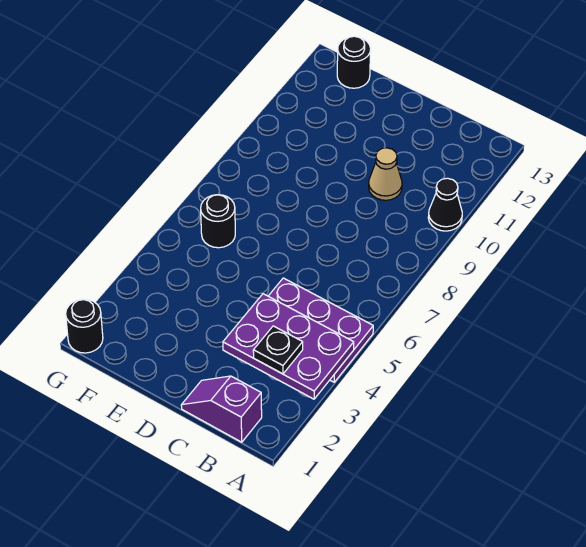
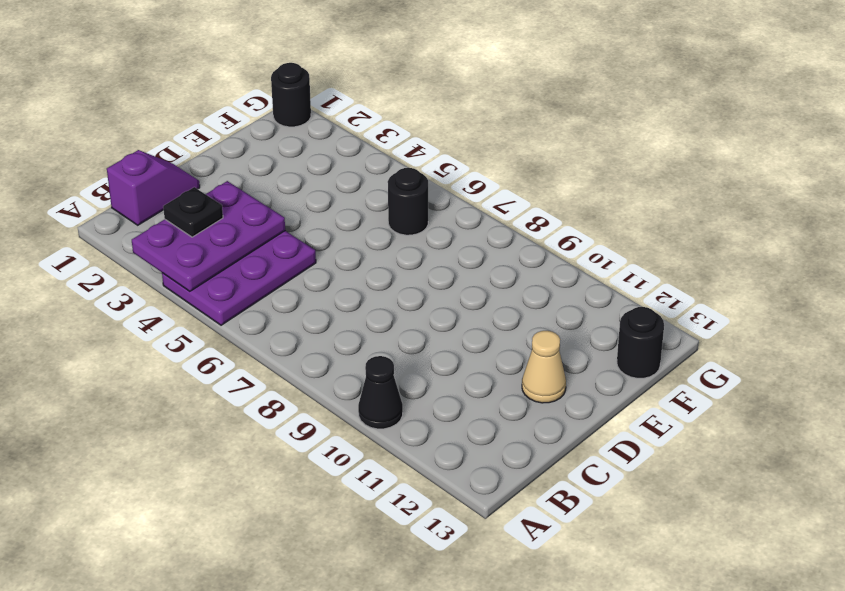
tan 1x1 cone [369,148,402,200] -> tan 1x1 cone moved to [522,331,566,403]

